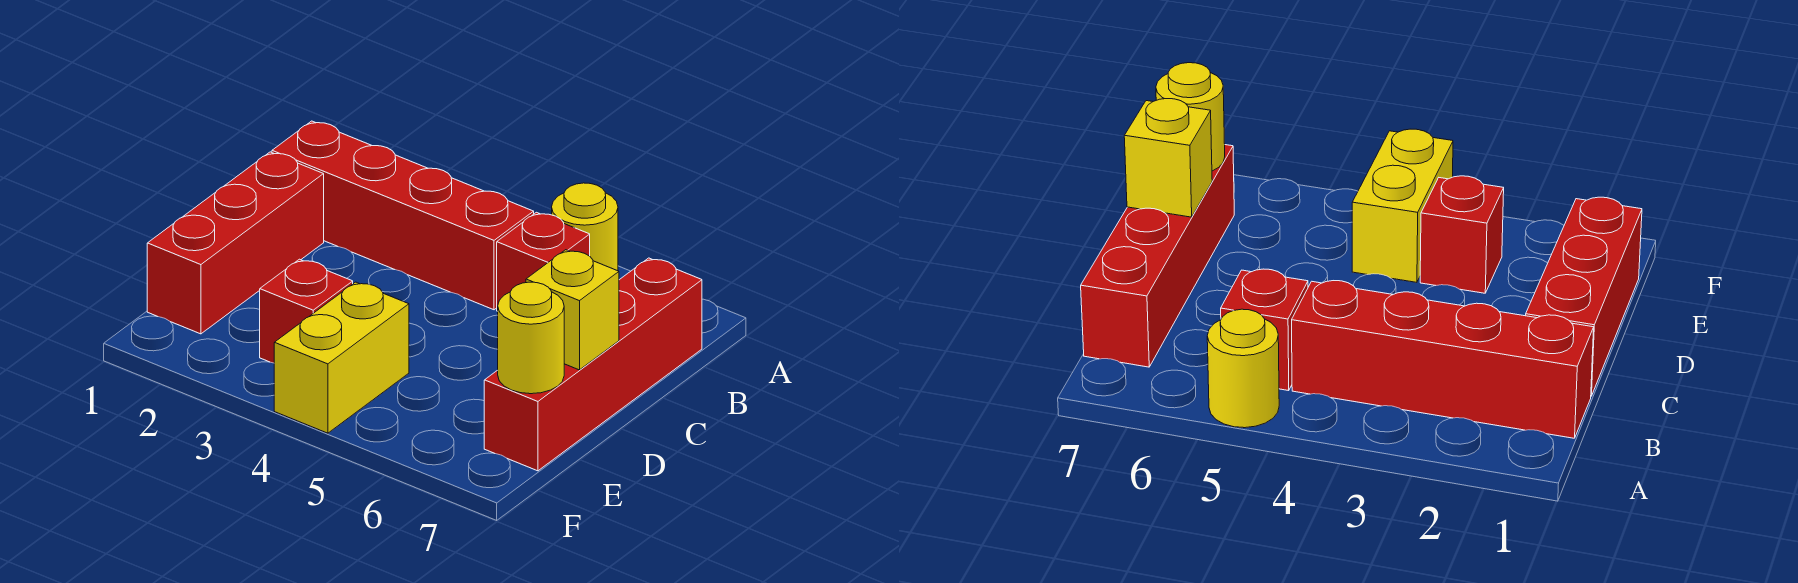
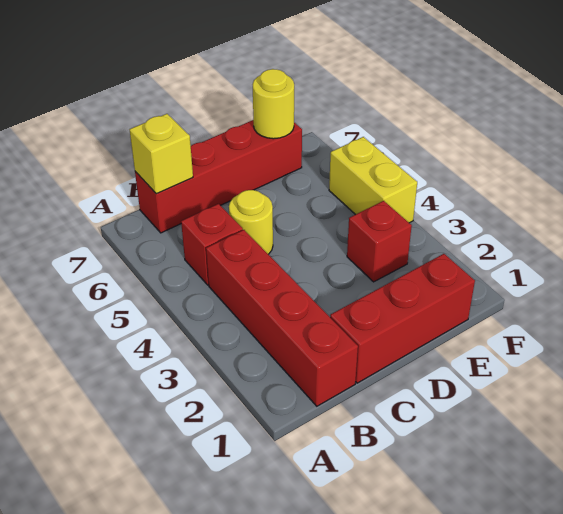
yellow 1x1 round brick [552,183,618,271] -> yellow 1x1 round brick moved to [229,190,273,254]
yellow 1x1 brick [526,250,619,370] -> yellow 1x1 brick moved to [129,114,193,194]
yellow 1x2 brick [274,282,409,433] -> yellow 1x2 brick turned to [329,137,417,223]

